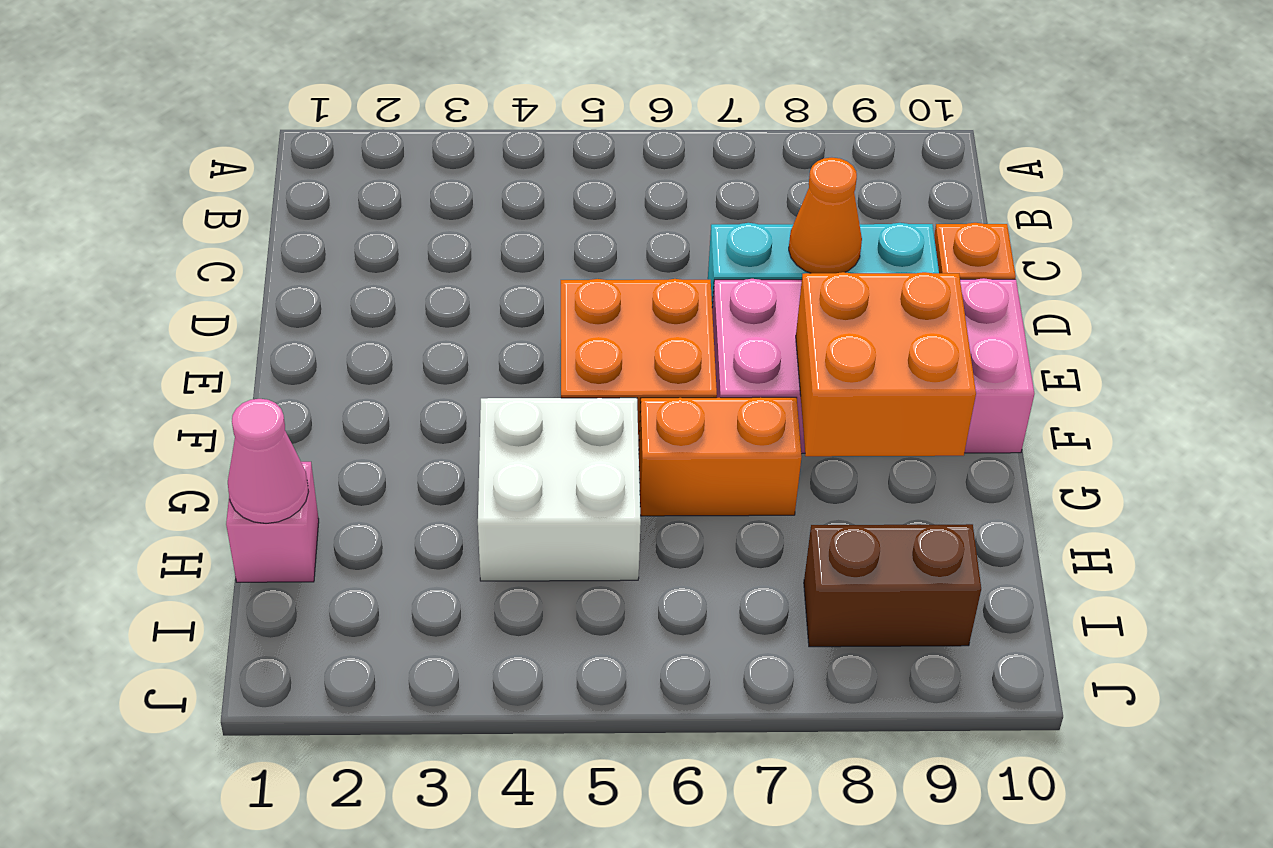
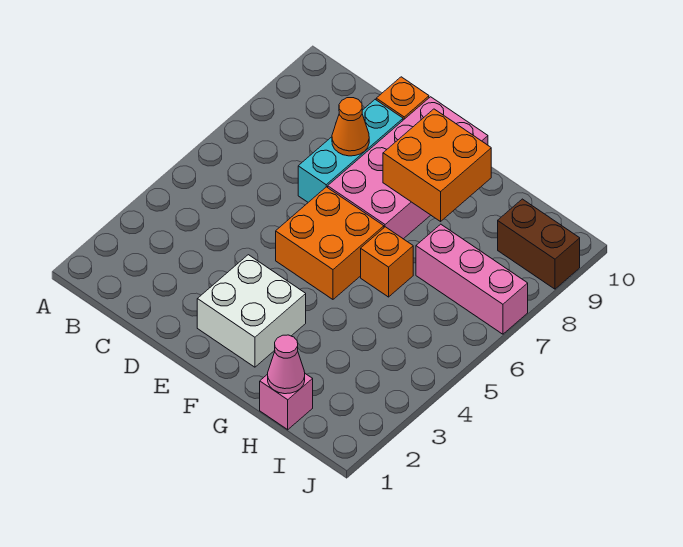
white 2x2 brick [478,398,641,581] -> white 2x2 brick moved to [197,255,306,367]
orange 1x2 brick [639,397,802,516] -> orange 1x1 brick [361,227,413,297]
none -> pink 1x3 brick [416,224,528,334]
brown 1x2 brick [804,524,981,647] -> brown 1x2 brick turned to [498,199,580,289]

